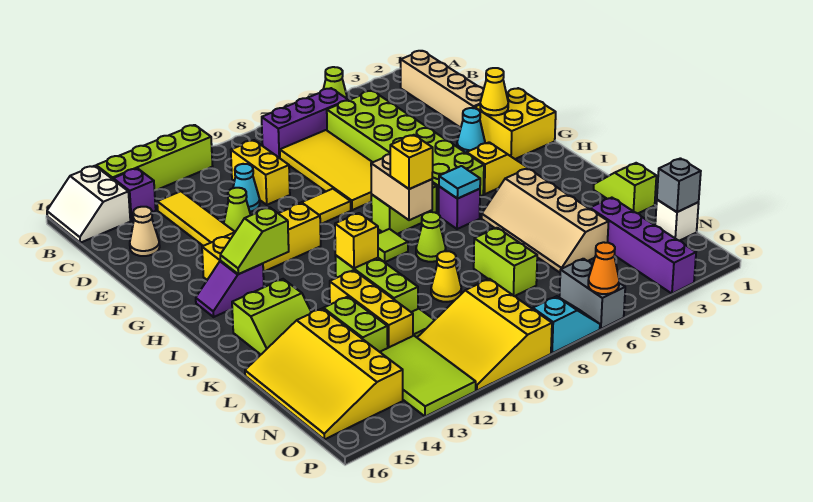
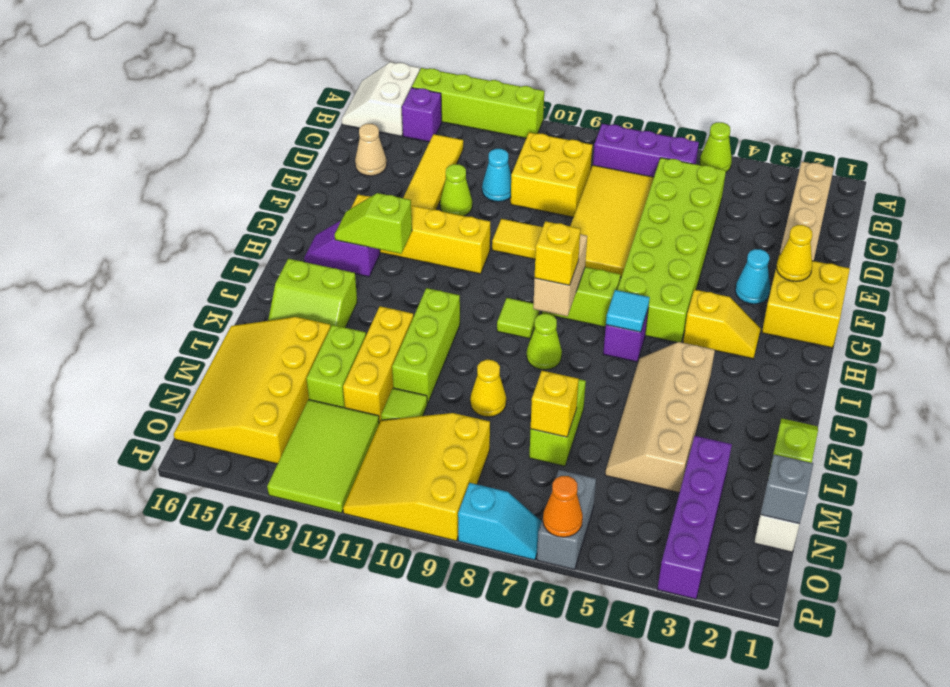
yellow 1x2 brick [231,140,290,205] -> yellow 2x2 brick [511,132,592,217]
yellow 1x1 brick [335,213,378,268] -> yellow 1x1 brick moved to [531,371,579,437]

